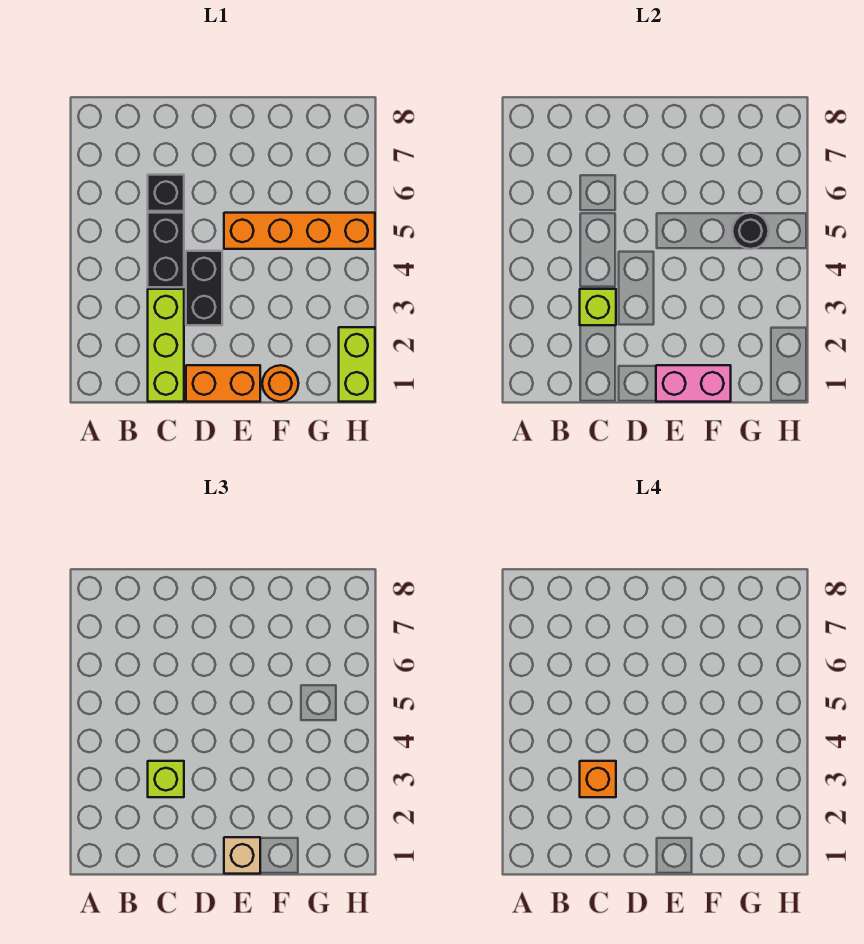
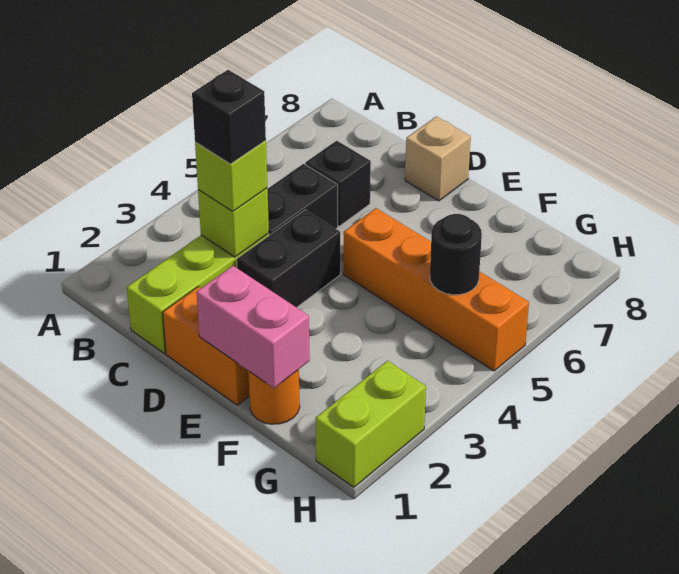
orange 1x1 brick [580,761,616,797] -> black 1x1 brick [192,70,266,164]
tan 1x1 brick [224,837,260,874] -> tan 1x1 brick moved to [405,116,471,201]

